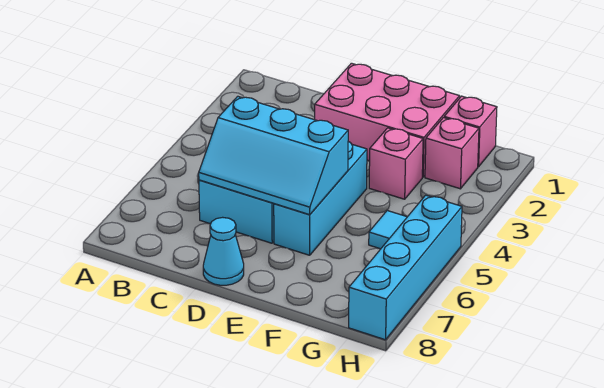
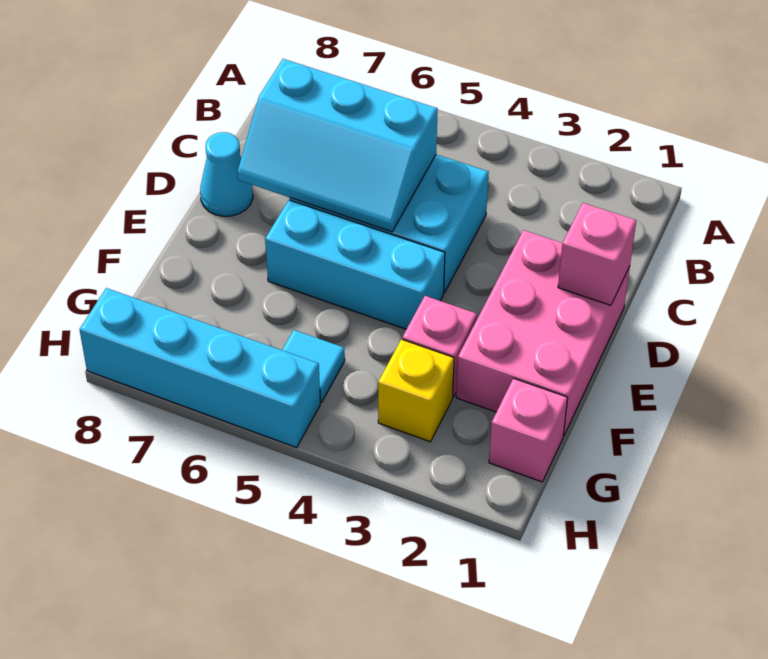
cyan 2x3 slope [199,96,348,215] -> cyan 2x3 slope turned to [237,59,438,232]
pink 1x1 brick [425,118,479,189] -> pink 1x1 brick moved to [558,203,636,305]
none -> yellow 1x1 brick [378,339,454,442]

